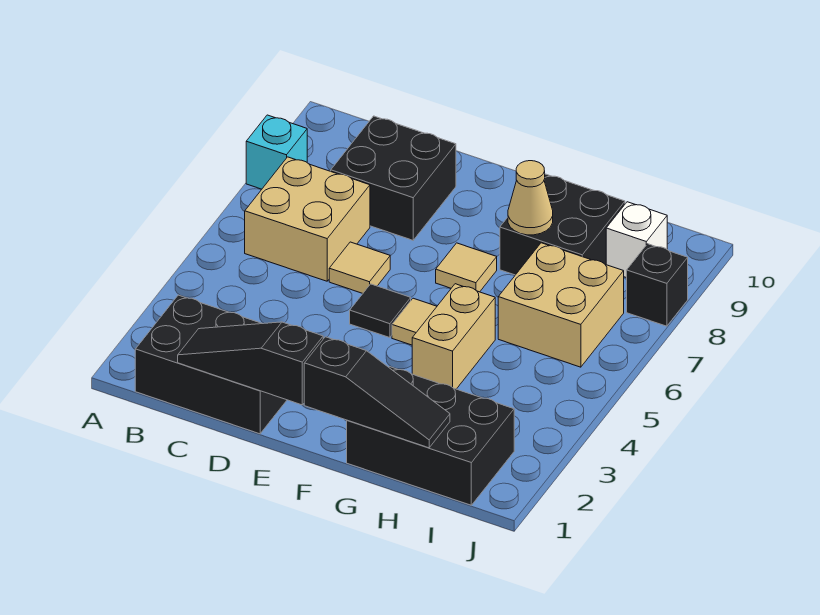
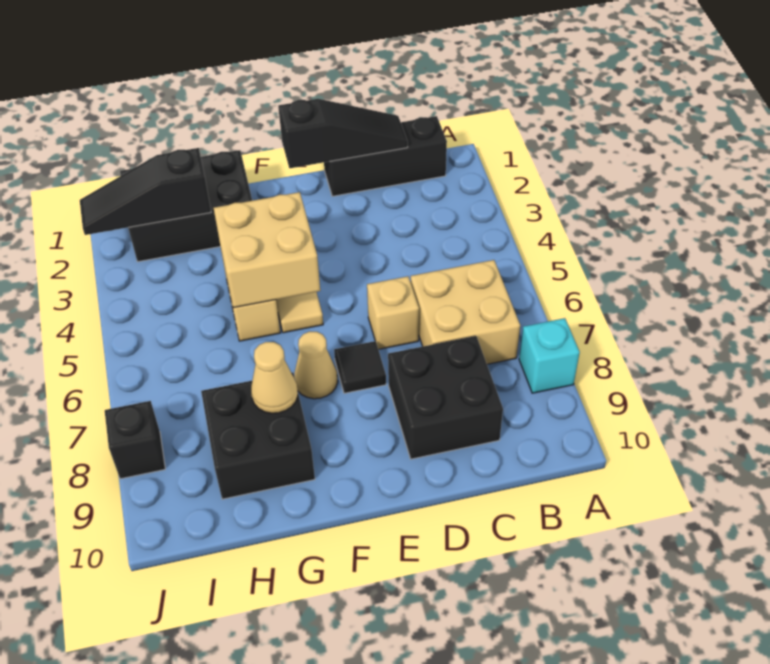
black 2x3 brick [135,295,287,434] -> black 1x3 brick [324,116,447,196]
tan 1x1 tile [329,242,390,293] -> tan 1x1 brick [367,276,419,349]
black 1x1 tile [350,284,411,338] -> black 1x1 tile moved to [334,341,386,393]
black 1x3 slope [304,337,450,448] -> black 1x3 slope moved to [80,148,211,235]
tan 1x1 tile [436,243,497,292] -> tan 1x1 cone [294,331,338,399]
tan 2x2 brick [498,243,624,367] -> tan 2x2 brick moved to [214,192,320,308]
white 1x1 brick [606,202,667,278] -> none

